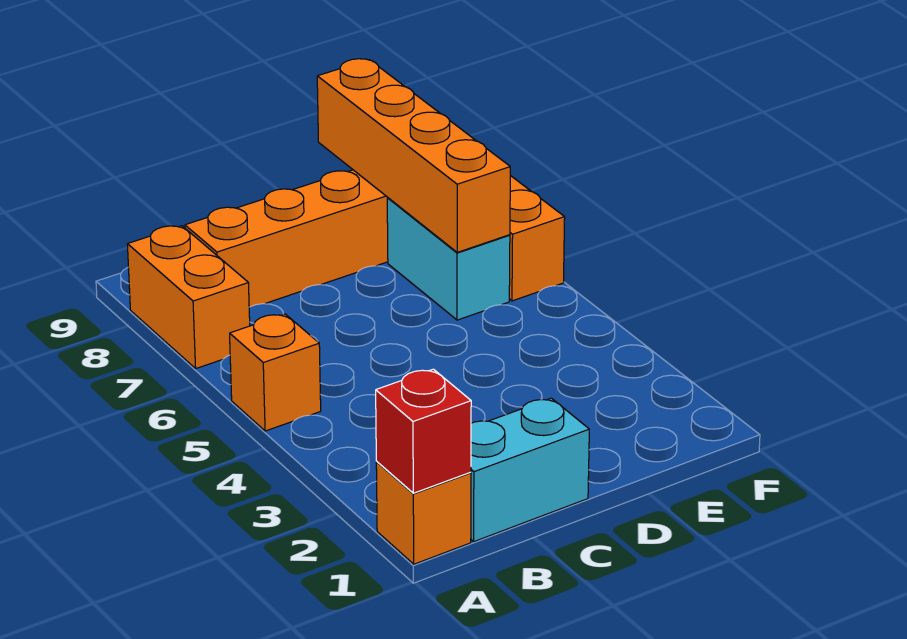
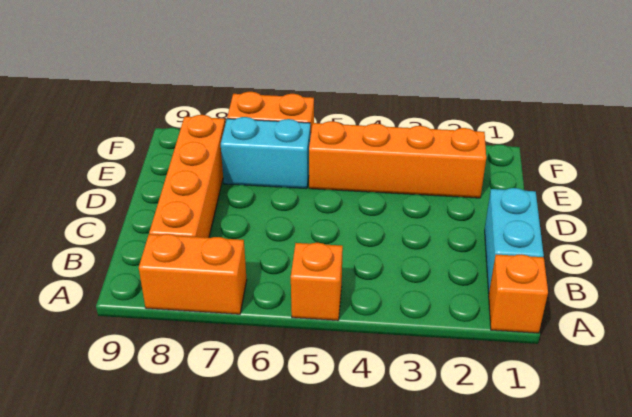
red 1x1 brick [376,369,471,493] -> none
orange 1x4 brick [317,59,510,252] -> orange 1x4 brick moved to [309,121,486,198]

